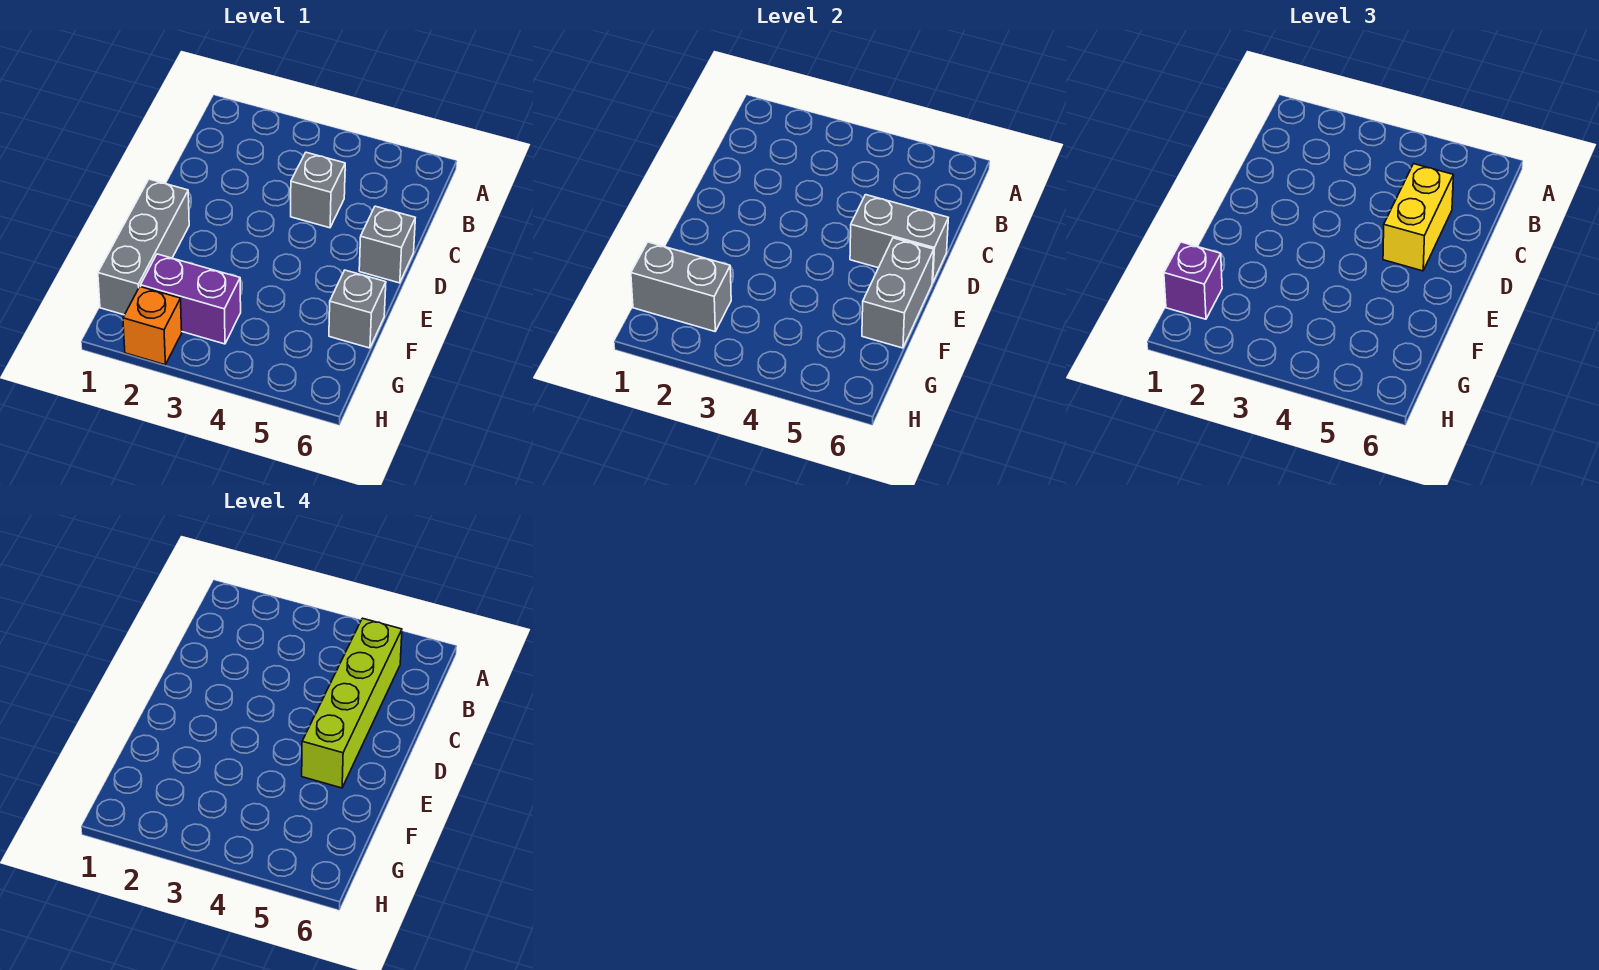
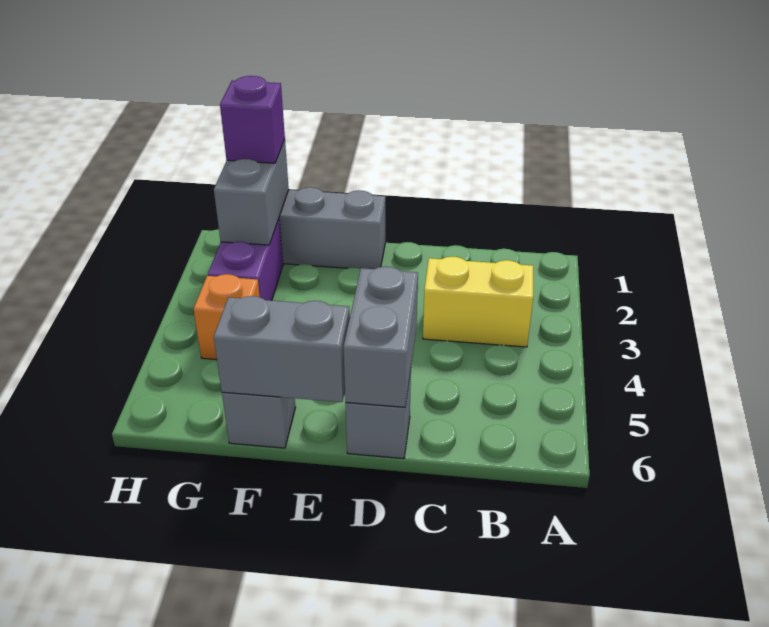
lime 1x4 brick [302,618,402,788] -> none
grey 1x1 brick [291,152,345,228] -> none
yellow 1x2 brick [1383,164,1453,271] -> yellow 1x2 brick moved to [423,257,533,347]
orange 1x1 brick [123,287,182,365] -> orange 1x1 brick moved to [194,274,260,360]

